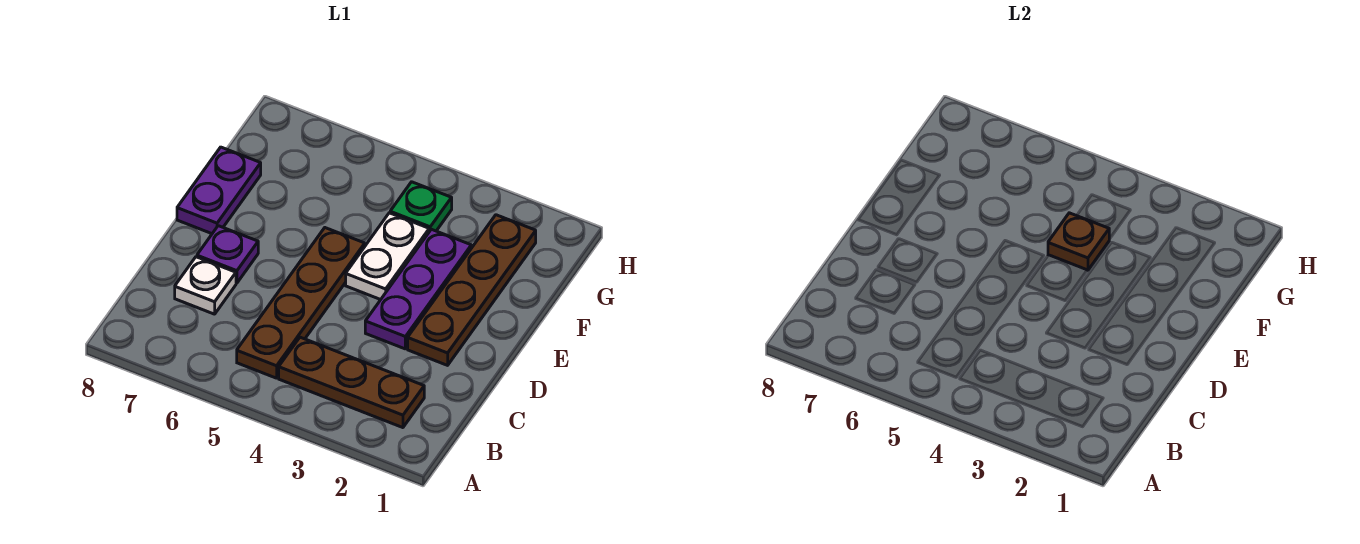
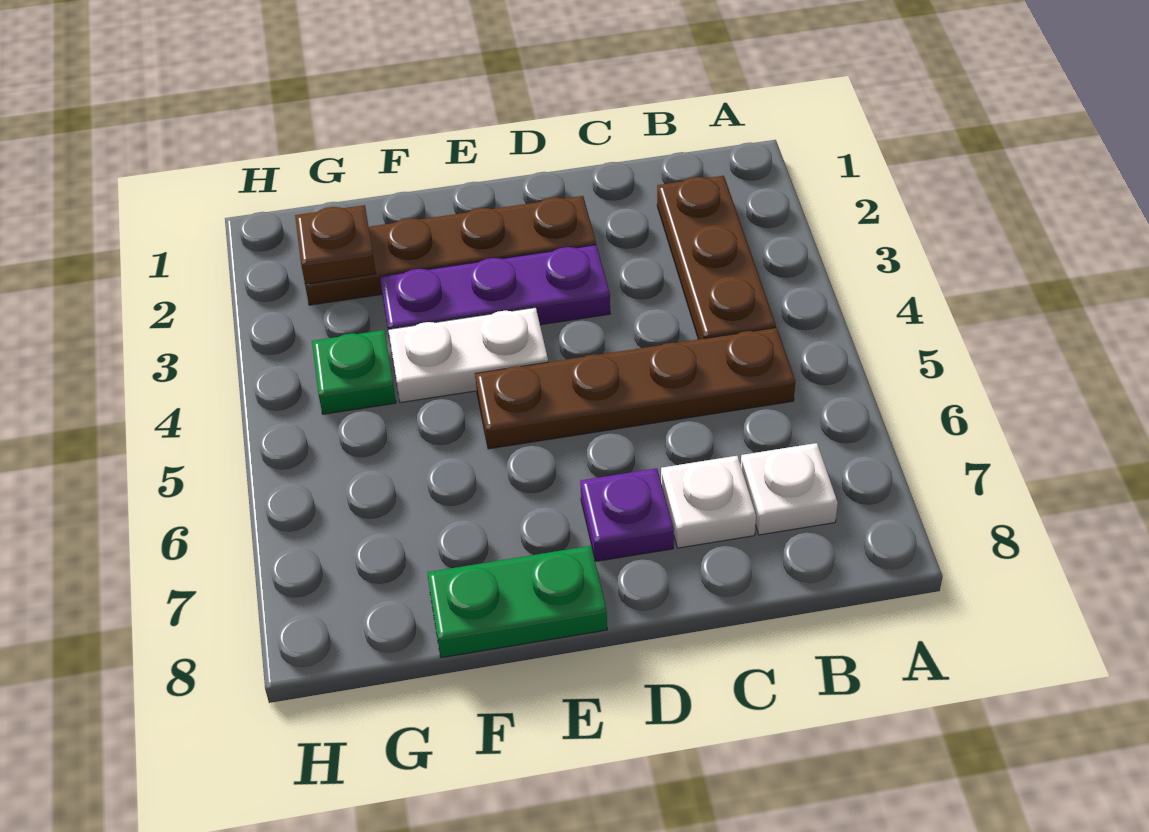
none -> white 1x1 plate [741,443,838,535]
purple 1x2 plate [177,147,261,234] -> green 1x2 plate [427,546,607,658]
brown 1x1 plate [1048,213,1110,270] -> brown 1x1 plate moved to [295,205,376,284]

